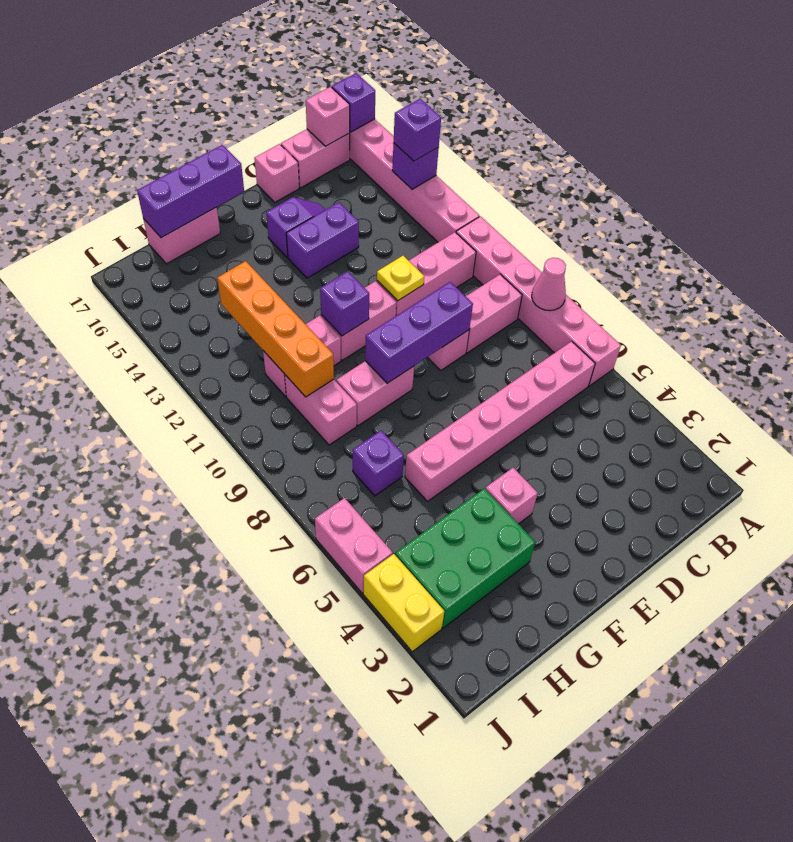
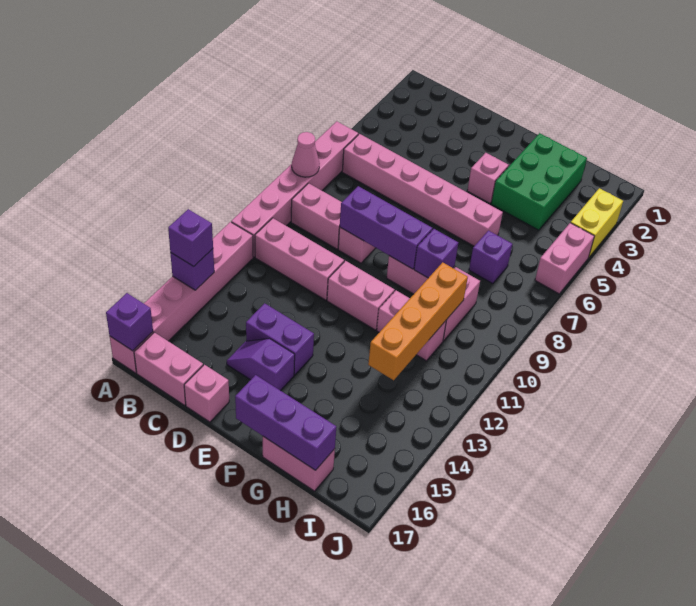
pink 1x1 brick [306,87,350,146] -> none
yellow 1x1 plate [377,256,424,301] -> none
purple 1x1 brick [320,271,369,336] -> purple 1x1 brick moved to [414,229,458,278]
green 2x3 brick [395,488,535,628] -> green 2x3 brick turned to [491,133,587,230]

